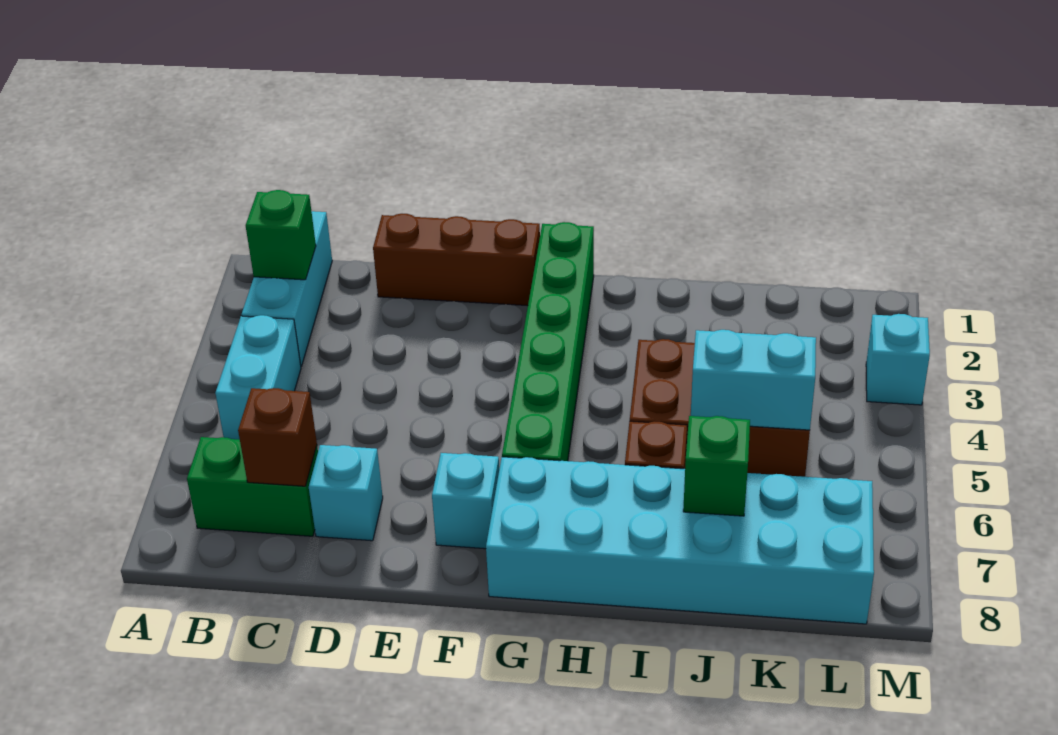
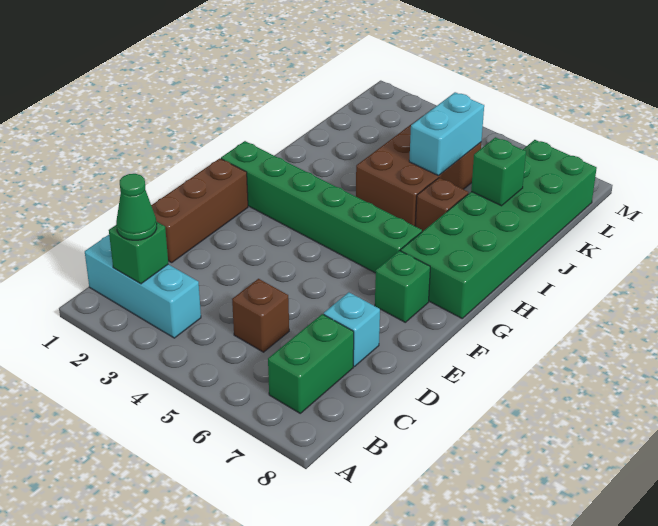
none -> green 1x1 cone [116,174,157,240]
cyan 1x2 brick [215,315,301,440] -> none
brown 1x1 brick [238,388,317,486] -> brown 1x1 brick moved to [232,279,289,352]
cyan 1x1 brick [432,453,499,549] -> green 1x1 brick [375,251,430,322]
cyan 2x6 brick [486,457,874,624] -> green 2x6 brick [401,140,597,318]
cyan 1x1 brick [866,314,930,405] -> none

